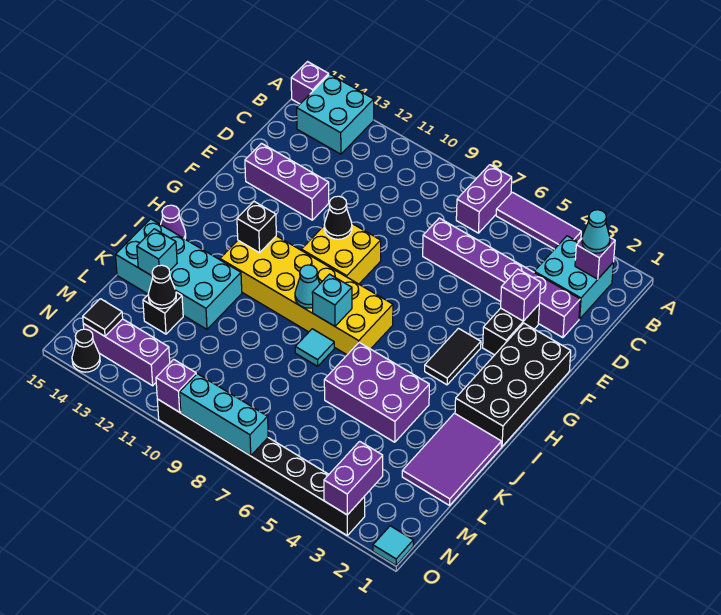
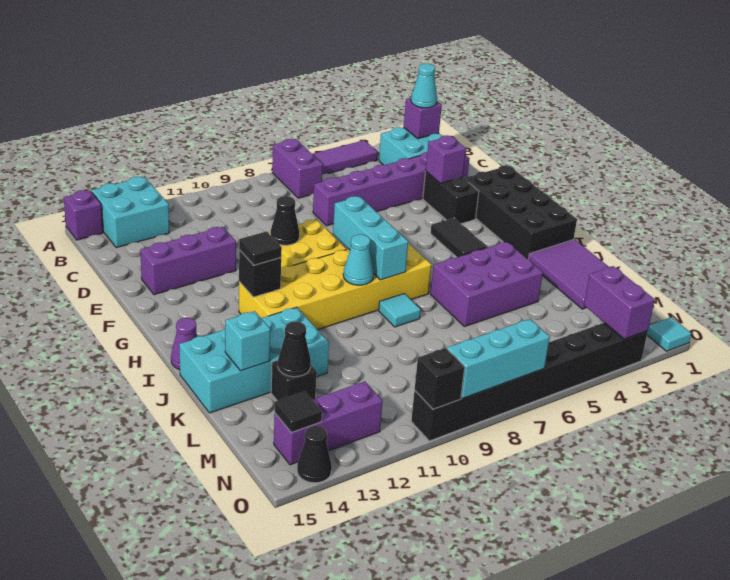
none -> black 1x1 tile [239,231,282,265]
cyan 1x1 brick [312,274,352,326] -> cyan 1x3 brick [333,196,408,280]
purple 1x1 brick [156,359,196,412] -> black 1x1 brick [415,348,465,409]

